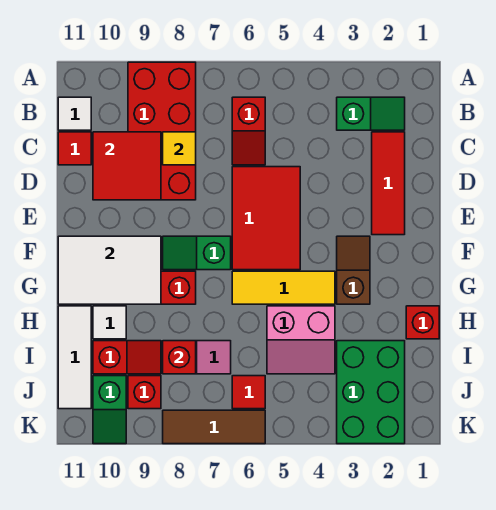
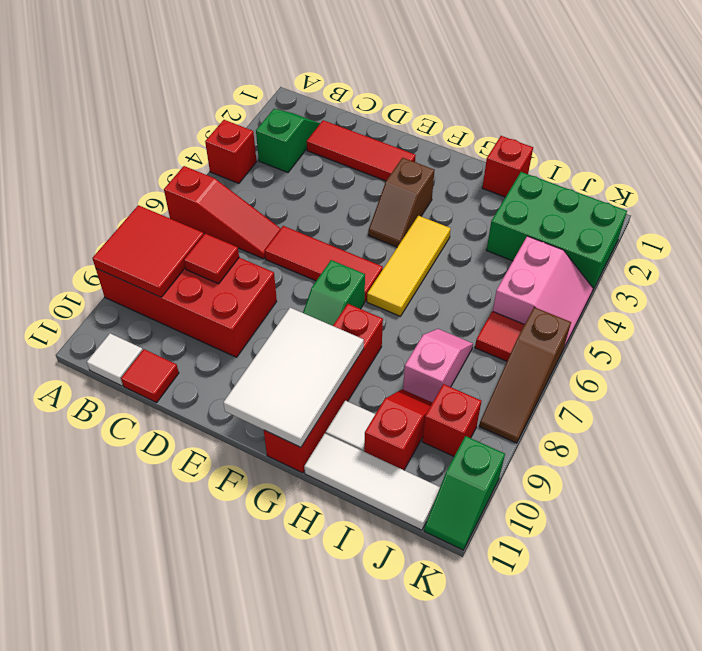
red 1x2 slope [232,97,265,165] -> red 1x3 slope [164,166,281,259]
yellow 1x1 tile [163,132,196,165] -> red 1x1 tile [184,234,239,284]
red 2x2 tile [93,132,161,200] -> red 2x2 tile moved to [92,205,204,297]
red 2x3 tile [232,167,300,270] -> red 1x3 tile [265,226,383,301]
brown 1x2 slope [337,236,370,304] -> brown 1x2 slope turned to [368,158,435,247]
pink 2x2 slope [267,306,335,374] -> pink 2x2 slope moved to [493,236,593,347]
red 1x1 brick [163,341,196,374] -> red 1x1 brick moved to [205,120,257,183]
green 1x2 slope [93,376,126,444] -> green 1x2 slope turned to [424,436,505,550]
brown 1x3 tile [163,410,265,444] -> brown 1x3 slope [479,307,571,443]

